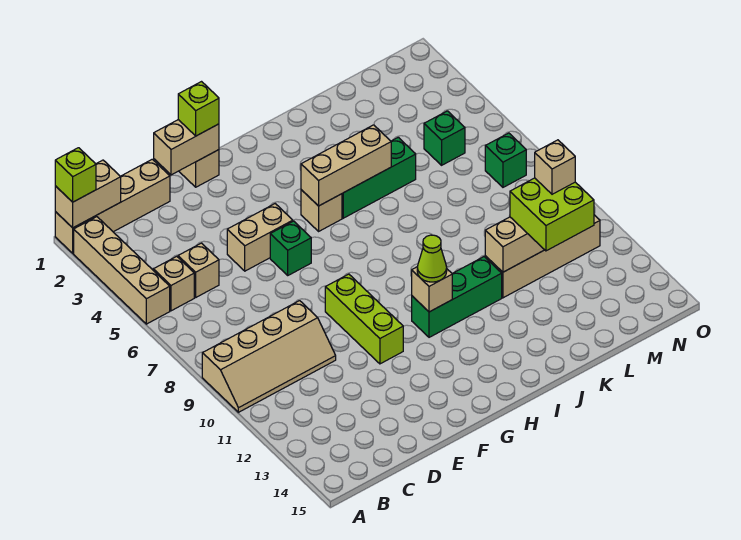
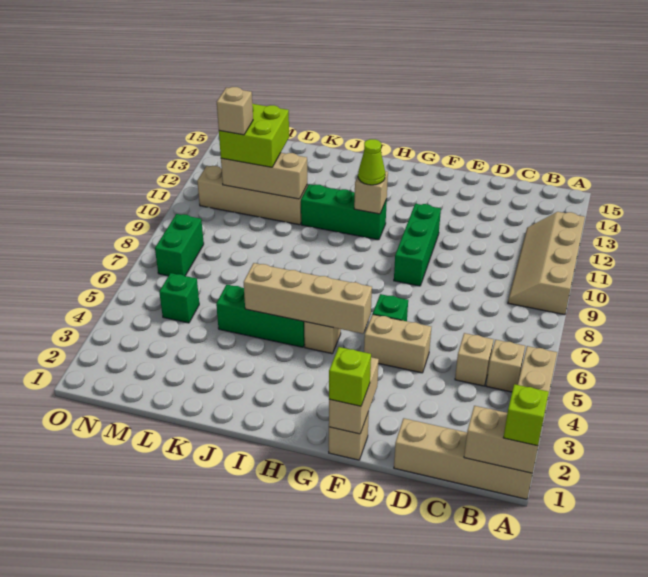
tan 2x4 slope [202,301,336,412] -> tan 2x4 slope turned to [508,212,585,315]
tan 1x2 brick [154,120,219,175] -> tan 1x2 brick turned to [329,357,379,434]
lime 1x3 brick [325,274,403,364] -> green 1x3 brick [394,204,441,286]
tan 1x3 brick [301,125,391,206] -> tan 1x4 brick [244,263,372,334]
green 1x1 brick [485,133,526,187] -> green 1x2 brick [155,214,204,276]

